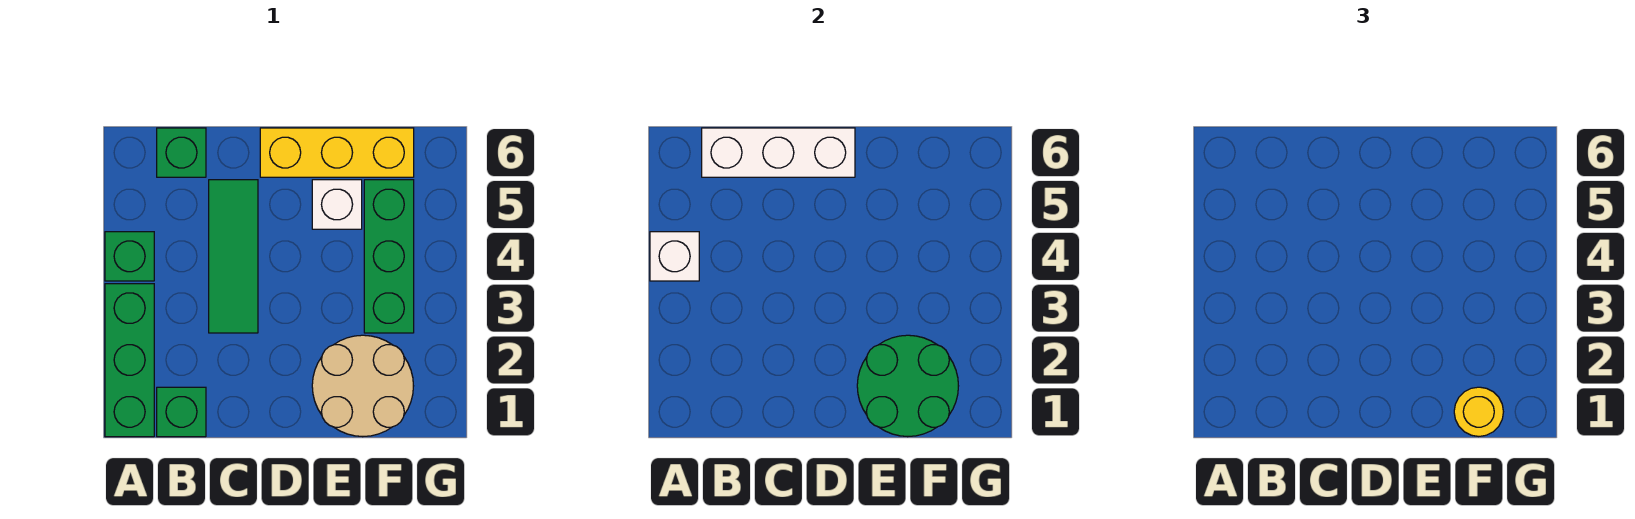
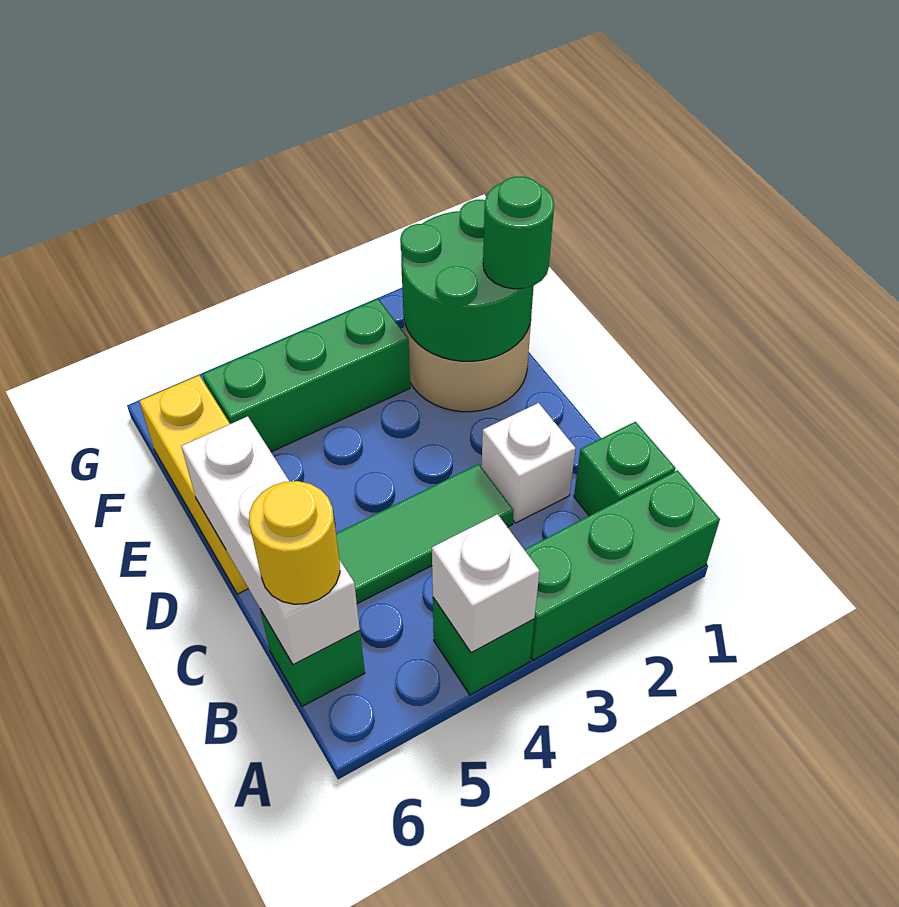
none -> green 1x1 round brick [483,177,554,289]
white 1x1 brick [312,180,362,229] -> white 1x1 brick moved to [481,403,576,523]
yellow 1x1 round brick [1454,387,1503,436] -> yellow 1x1 round brick moved to [249,481,340,604]

